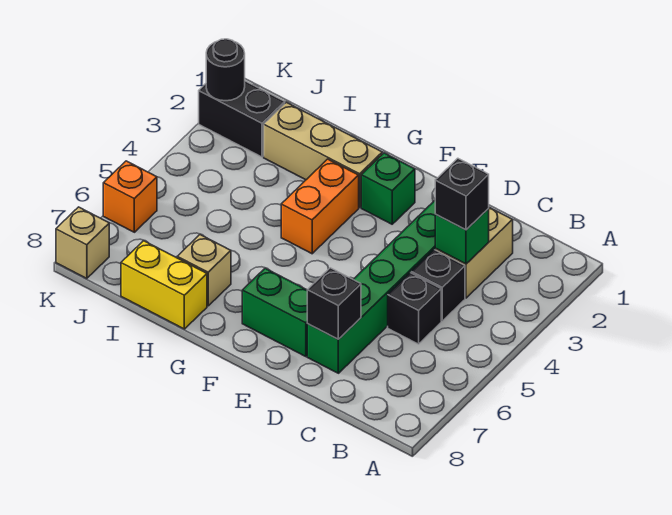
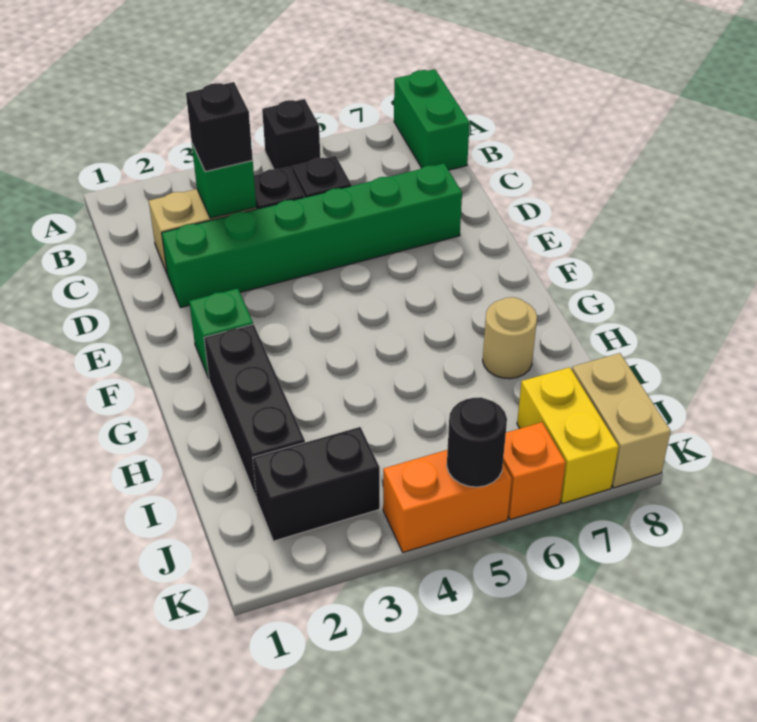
black 1x1 brick [307,268,361,339] -> black 1x1 brick moved to [262,99,320,171]
green 1x2 brick [242,268,308,357] -> green 1x2 brick moved to [394,69,470,170]
tan 1x3 brick [264,102,382,207] -> black 1x3 brick [204,324,305,498]
orange 1x2 brick [281,159,359,254] -> orange 1x2 brick moved to [383,450,512,553]
tan 1x1 brick [177,235,231,306] -> tan 1x1 round brick [483,297,537,379]
yellow 1x2 brick [121,241,207,329] -> yellow 1x2 brick moved to [517,367,619,504]
black 1x2 brick [199,81,285,157] -> black 1x2 brick turned to [253,427,380,541]
black 1x1 round brick [206,39,245,101] -> black 1x1 round brick moved to [447,397,507,487]
tan 1x1 brick [56,207,109,279] -> tan 1x2 brick [572,353,671,488]

